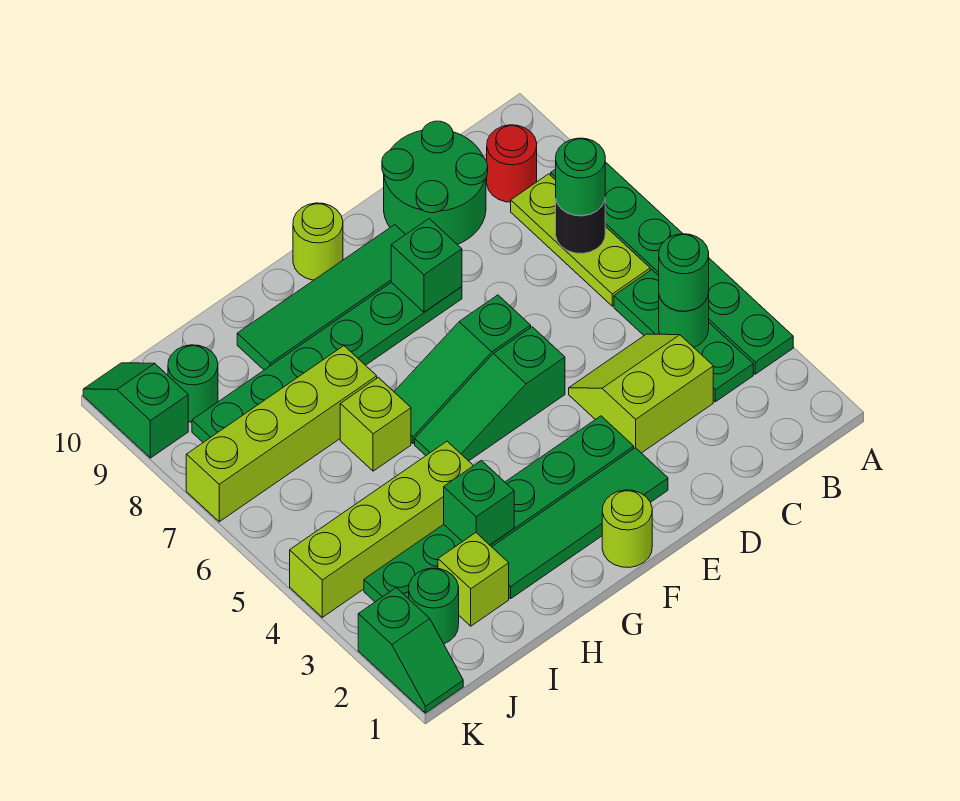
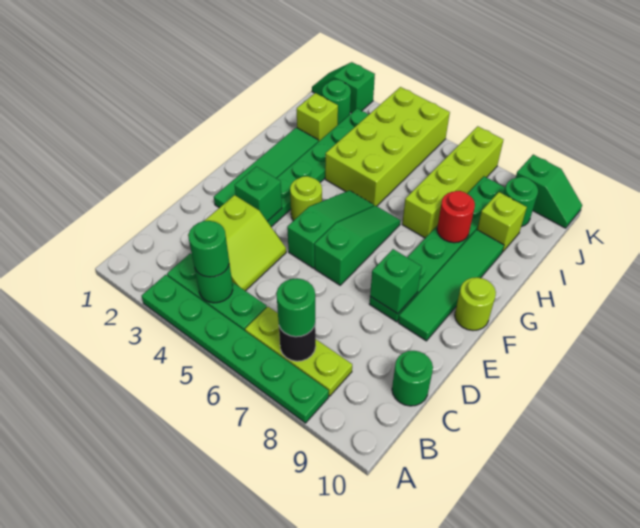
red 1x1 round brick [487,125,537,202] -> red 1x1 round brick moved to [437,191,475,243]
green 2x2 round brick [382,121,488,244] -> green 1x1 round brick [392,351,433,406]
lime 1x1 round brick [602,490,652,568] -> lime 1x1 round brick moved to [290,176,322,221]
green 1x1 brick [444,461,514,545] -> green 1x1 brick moved to [235,167,282,221]
lime 1x4 brick [290,441,473,617] -> lime 2x4 brick [325,87,450,206]
lime 1x1 brick [340,377,411,471] -> lime 1x1 brick moved to [477,192,527,252]

